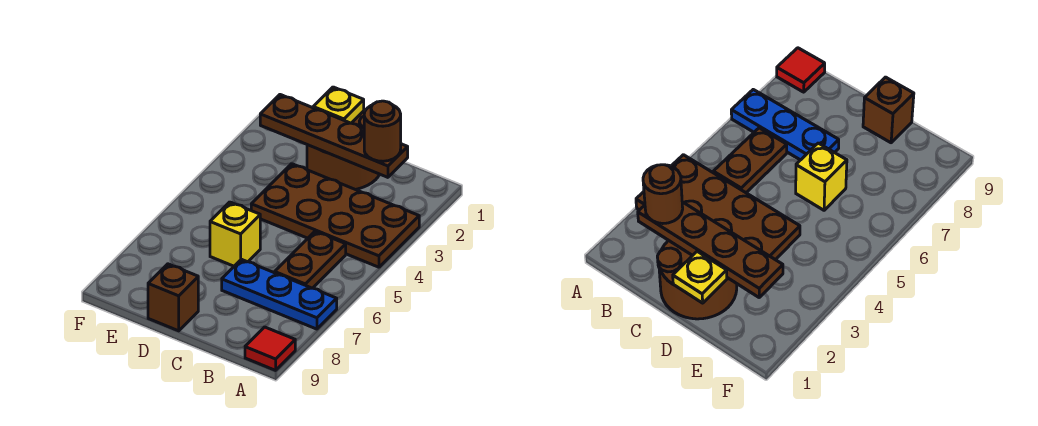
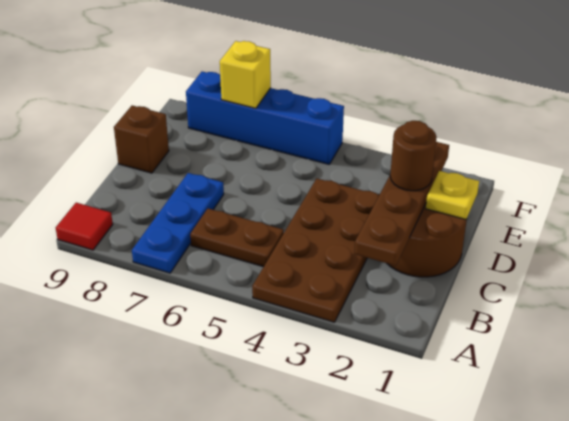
brown 1x1 round brick [364,101,401,161] -> brown 1x1 round brick moved to [390,121,437,191]
yellow 1x1 brick [210,202,260,266] -> yellow 1x1 brick moved to [220,41,271,108]
none -> blue 1x4 brick [186,72,344,164]

